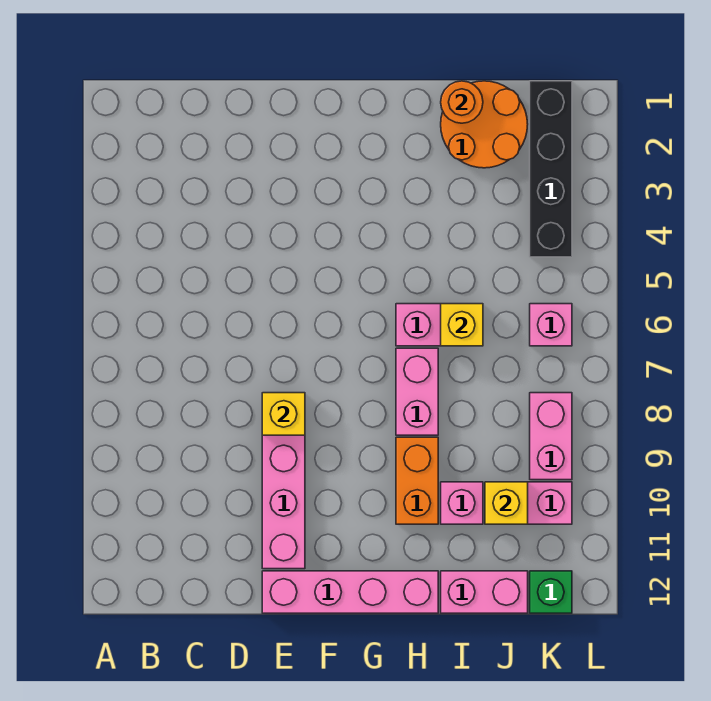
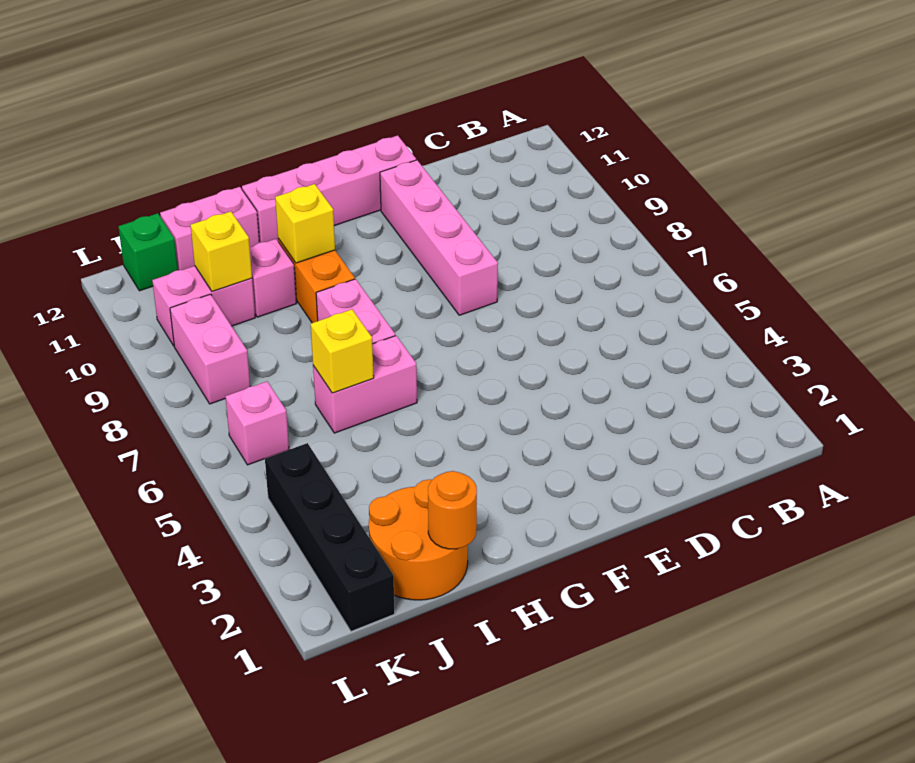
yellow 1x1 brick [262,393,305,435] -> yellow 1x1 brick moved to [275,184,335,263]

